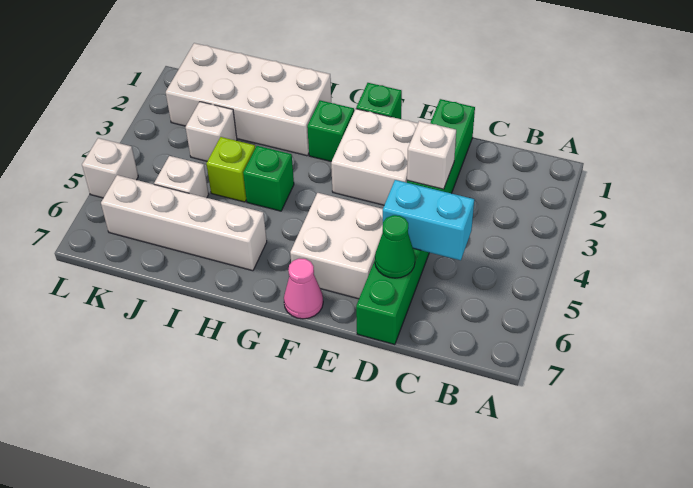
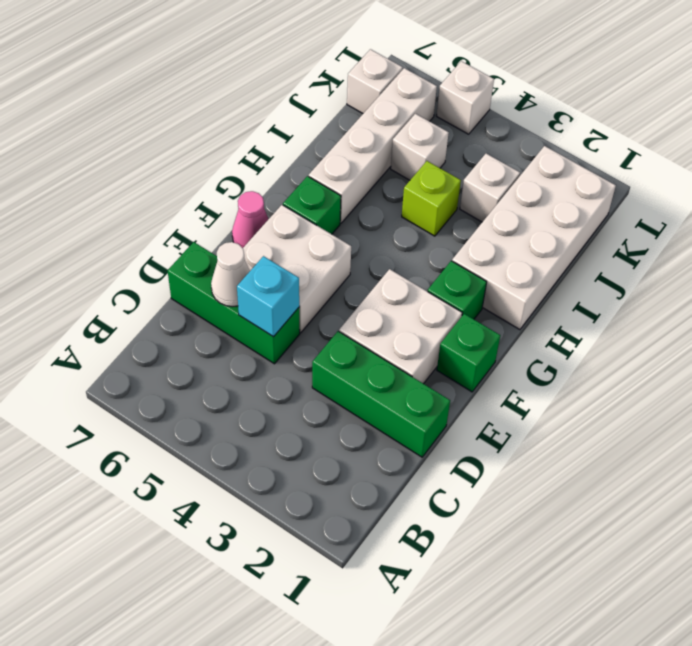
cyan 1x2 brick [383,180,474,260] -> cyan 1x1 brick [237,256,299,337]
white 1x1 brick [407,121,456,189] -> white 1x1 brick moved to [347,49,403,113]
green 1x1 cone [375,215,415,278] -> white 1x1 cone [211,242,250,307]
green 1x1 brick [243,146,294,211] -> green 1x1 brick moved to [283,176,341,234]

